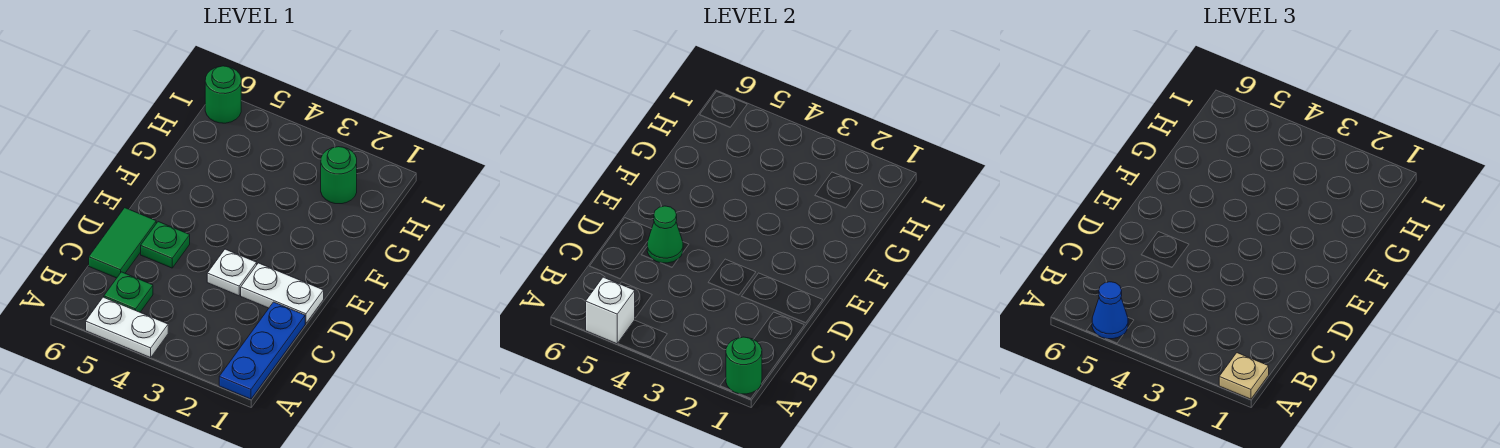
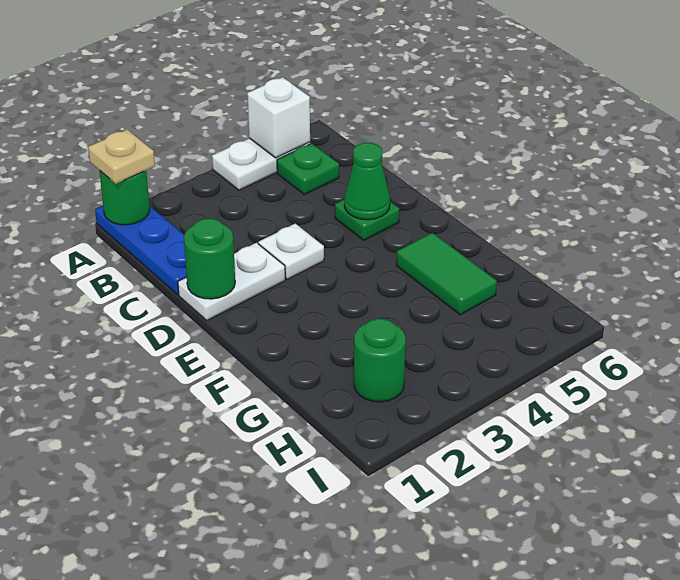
blue 1x1 cone [1092,282,1128,339] -> none
green 1x2 tile [89,208,156,278] -> green 1x2 tile moved to [396,233,497,315]
green 1x1 round brick [205,66,241,123] -> green 1x1 round brick moved to [184,218,235,299]

